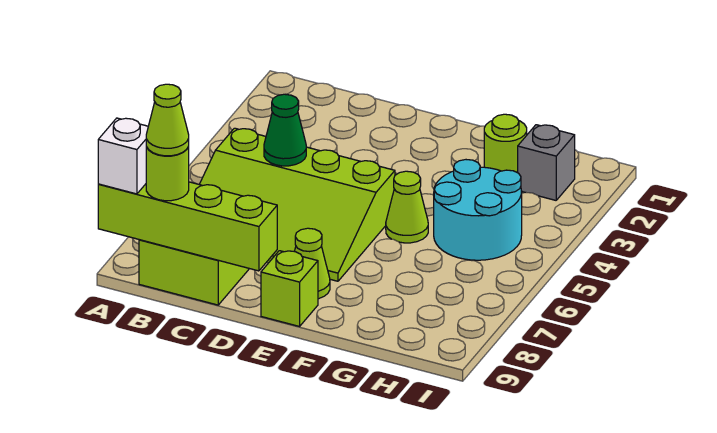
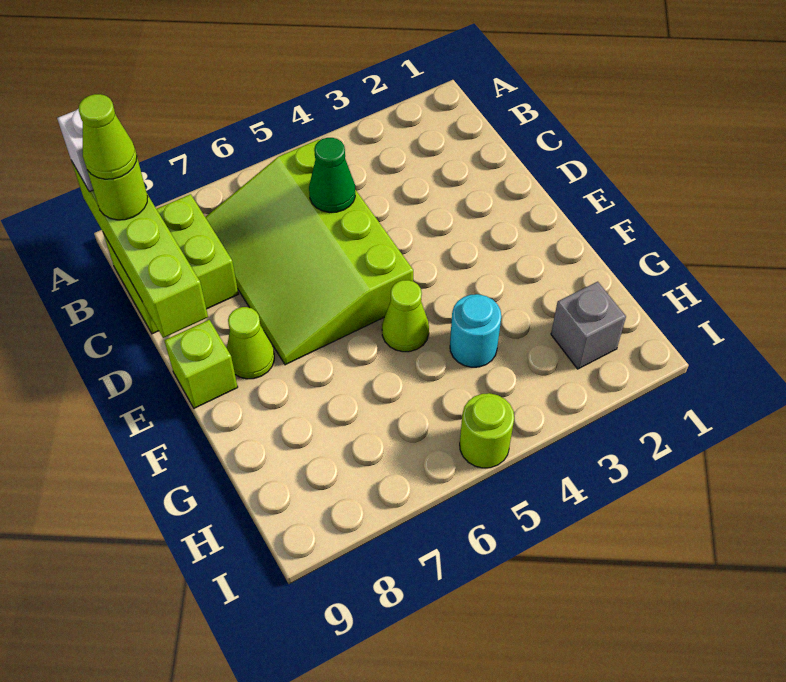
lime 1x1 round brick [484,114,527,173] -> lime 1x1 round brick moved to [460,393,514,468]
cyan 2x2 round brick [434,160,522,260] -> cyan 1x1 round brick [450,294,501,367]

